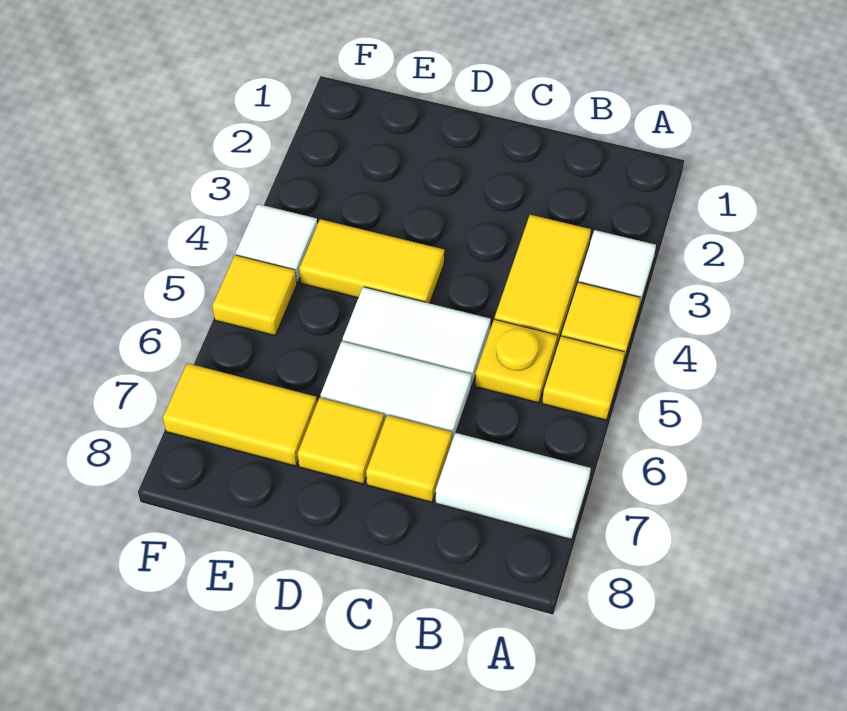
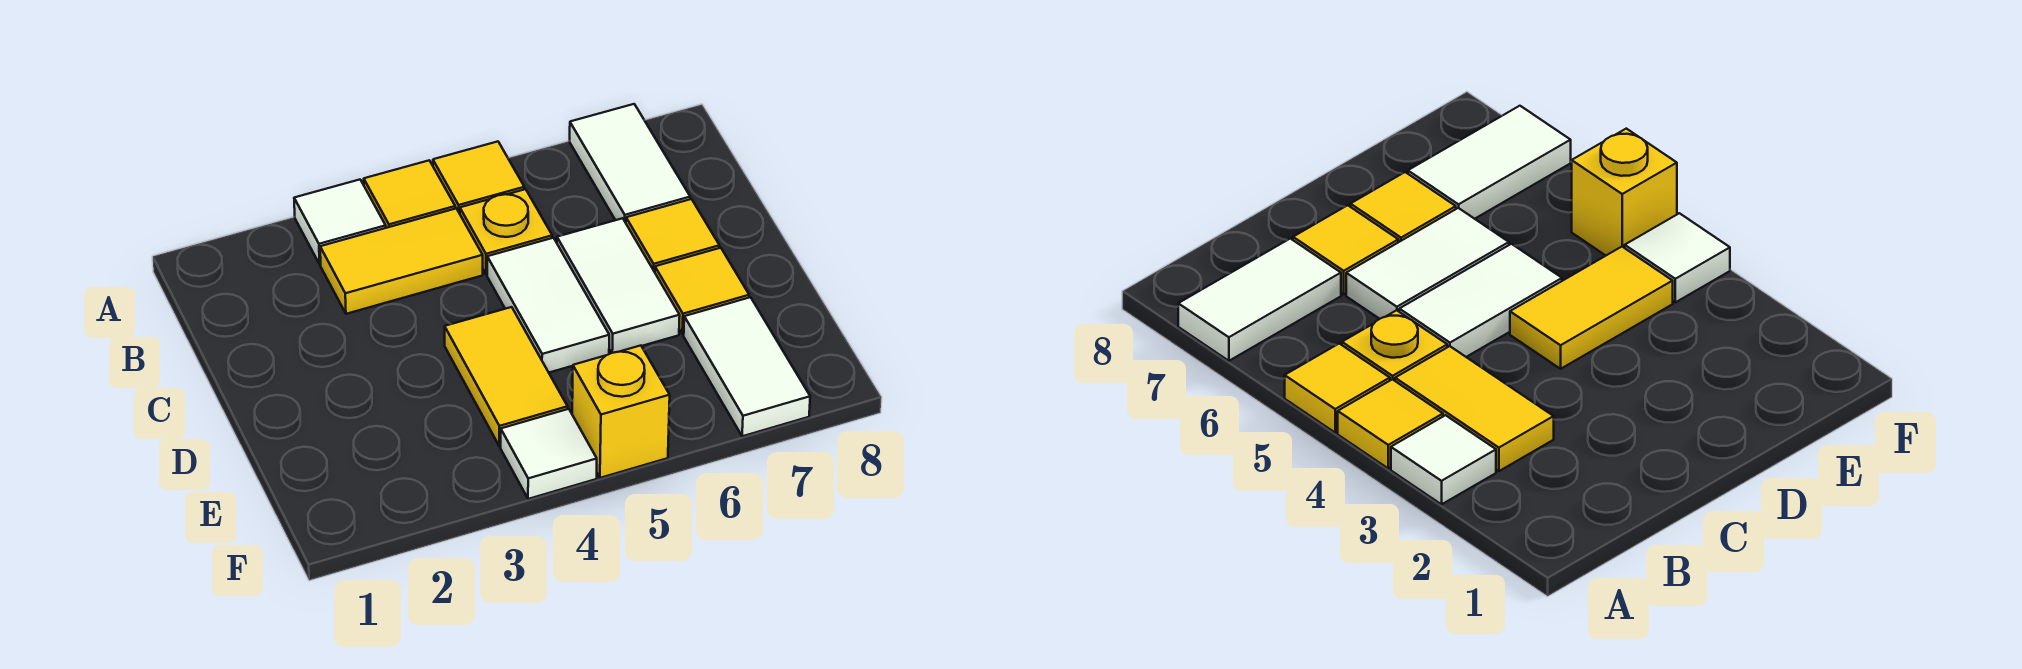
yellow 1x2 tile [163,363,317,466] -> white 1x2 tile [684,297,810,436]
yellow 1x1 tile [212,255,297,336] -> yellow 1x1 brick [572,346,670,478]

